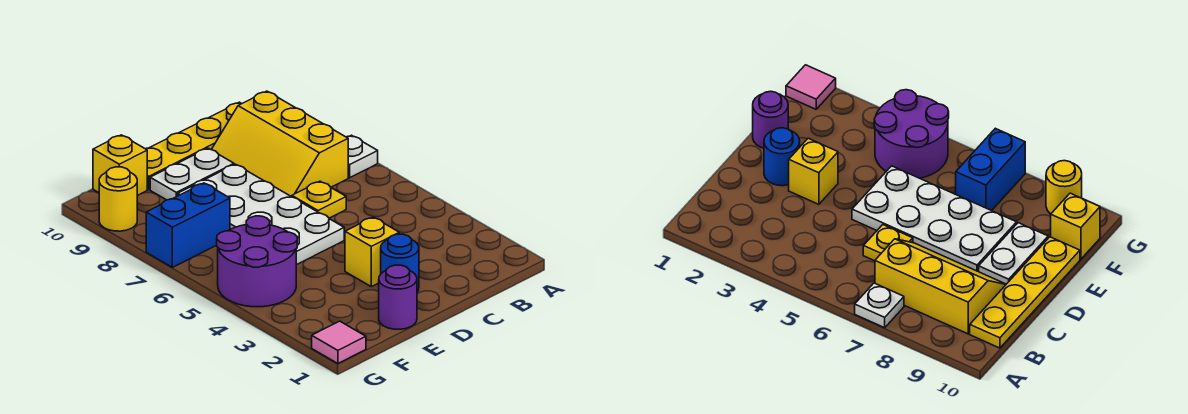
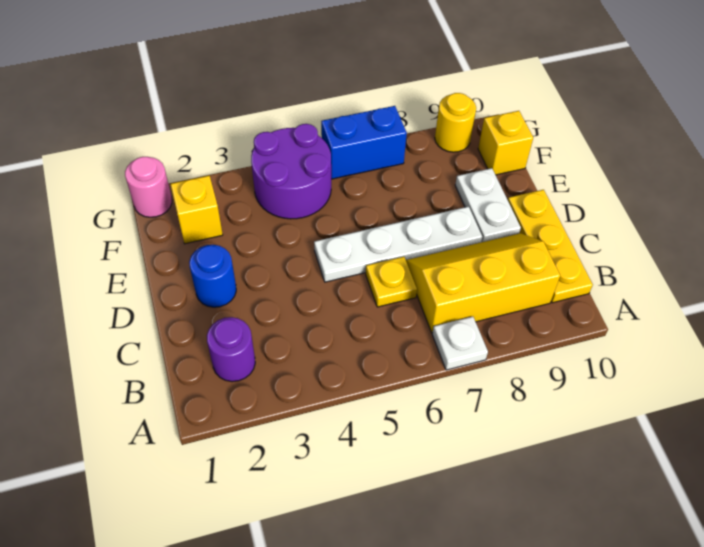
yellow 1x4 plate [146,102,242,189] -> yellow 1x3 plate [508,190,593,303]
yellow 1x1 brick [345,217,399,287] -> yellow 1x1 brick moved to [170,176,223,244]
white 2x4 plate [178,164,344,265] -> white 1x4 plate [314,207,482,282]
purple 1x1 round brick [379,265,417,329] -> purple 1x1 round brick moved to [207,317,255,382]
blue 1x2 brick [146,183,230,267] -> blue 1x2 brick turned to [321,106,407,179]
pink 1x1 tile [312,321,366,364] -> pink 1x1 round brick [125,157,172,217]

